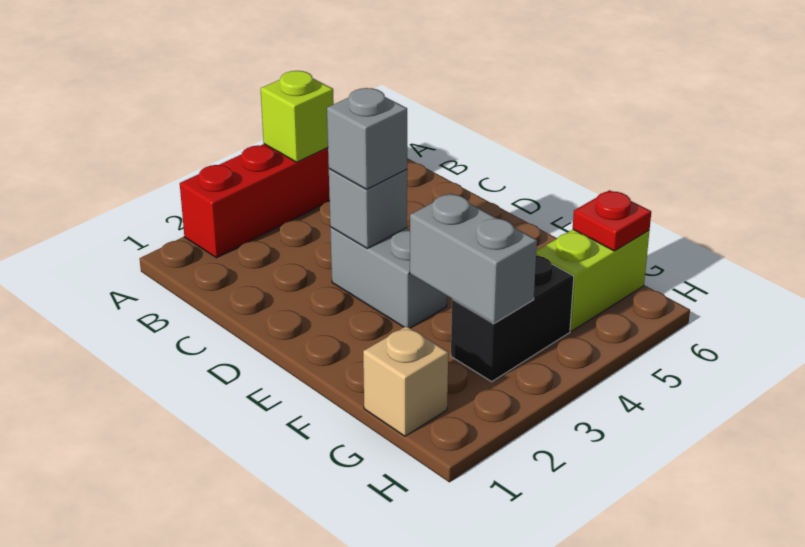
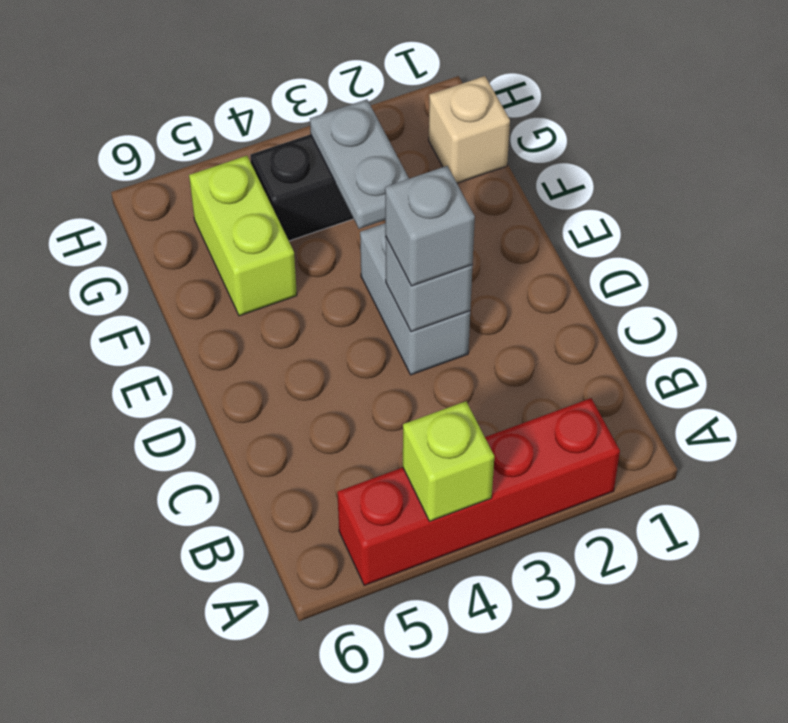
grey 1x2 brick [410,193,537,324] -> grey 1x2 plate [310,99,409,229]
lime 1x2 brick [536,230,649,331] -> lime 1x2 brick turned to [189,156,297,316]
red 1x1 plate [573,190,651,251] -> none

